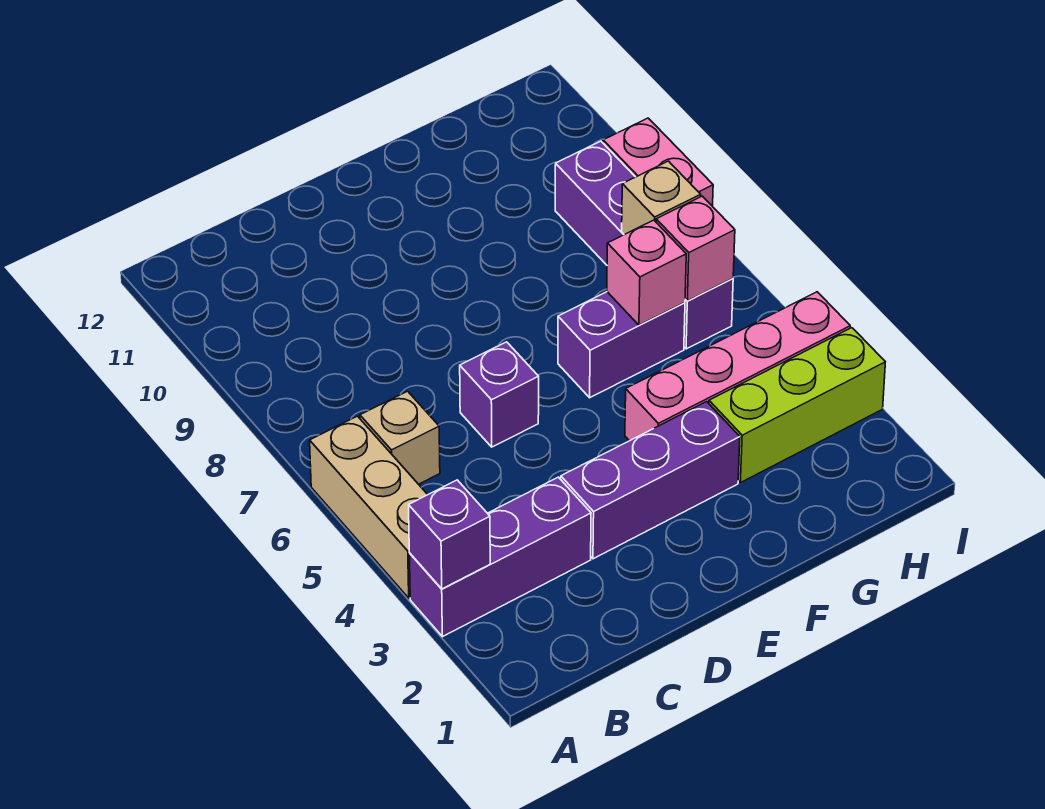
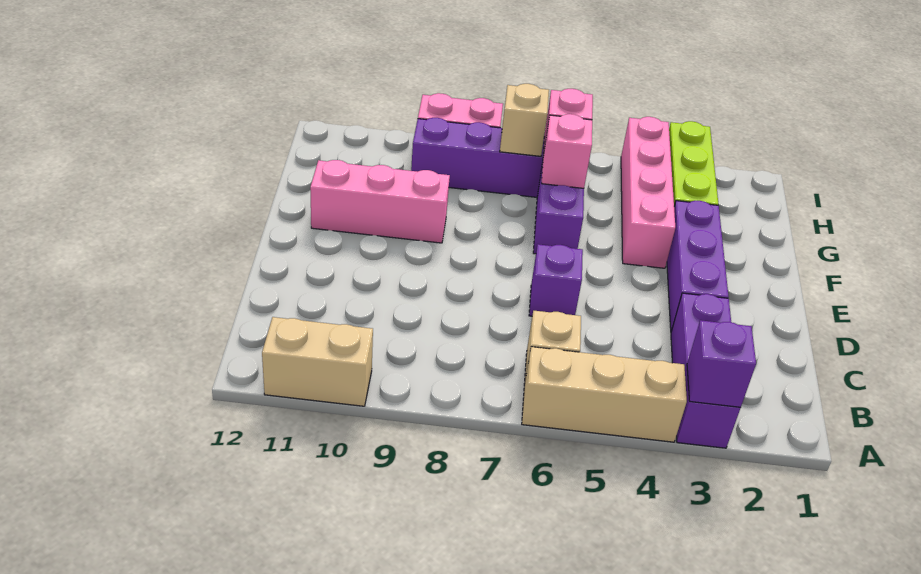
none -> tan 1x2 brick [262,317,373,406]
none -> pink 1x3 brick [310,160,450,243]

